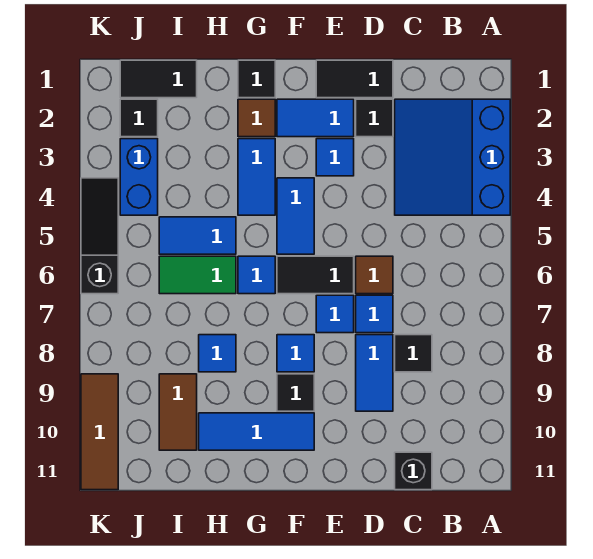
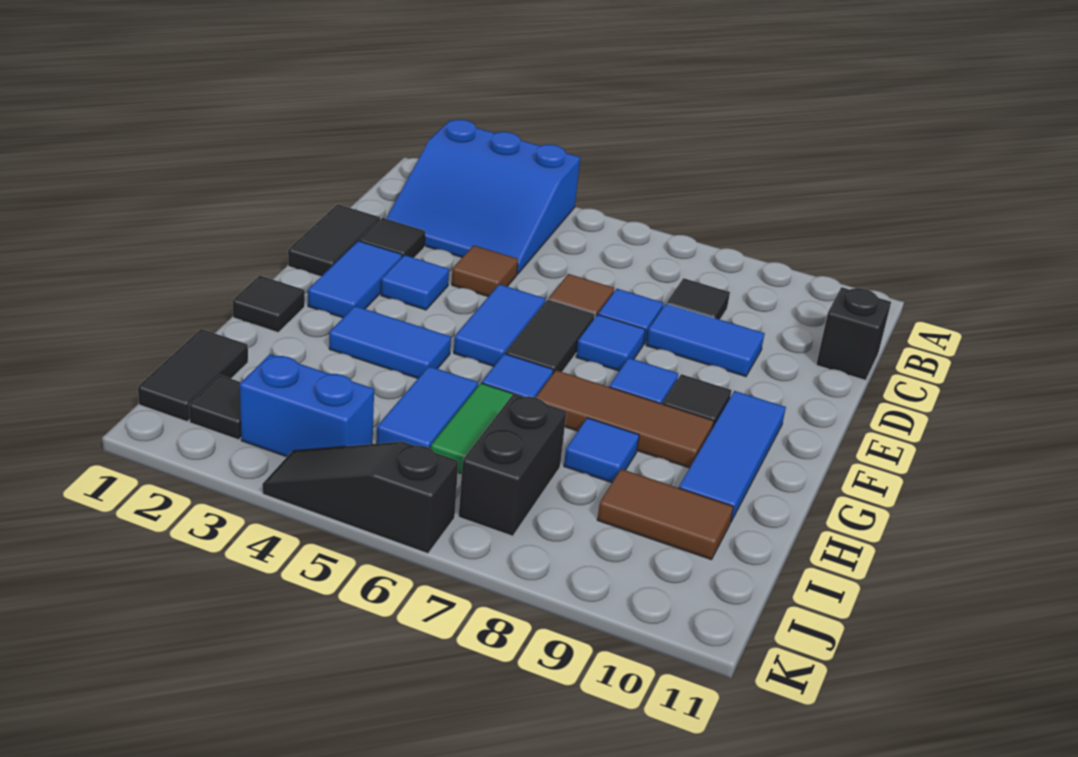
blue 1x2 tile [277,178,314,254] -> blue 1x2 tile turned to [454,284,545,366]
brown 1x1 tile [238,99,275,137] -> brown 1x1 tile moved to [452,245,518,297]
none -> black 1x2 brick [459,394,567,536]
brown 1x3 tile [81,374,118,490] -> brown 1x3 tile moved to [536,370,714,468]

